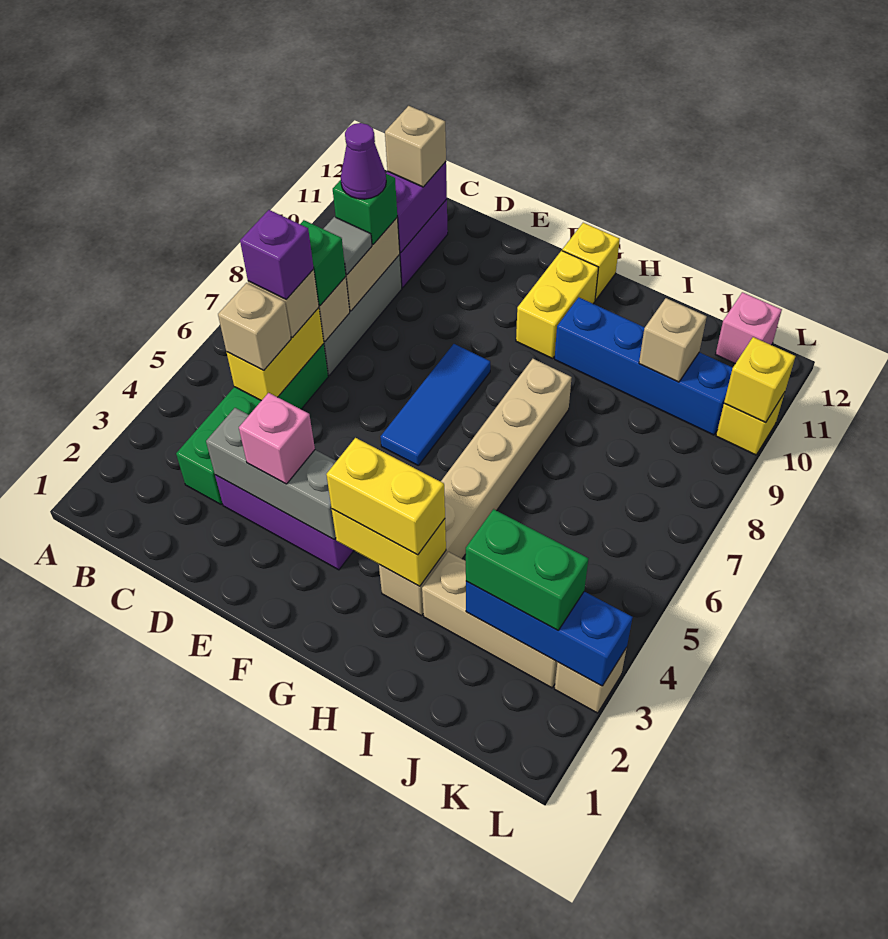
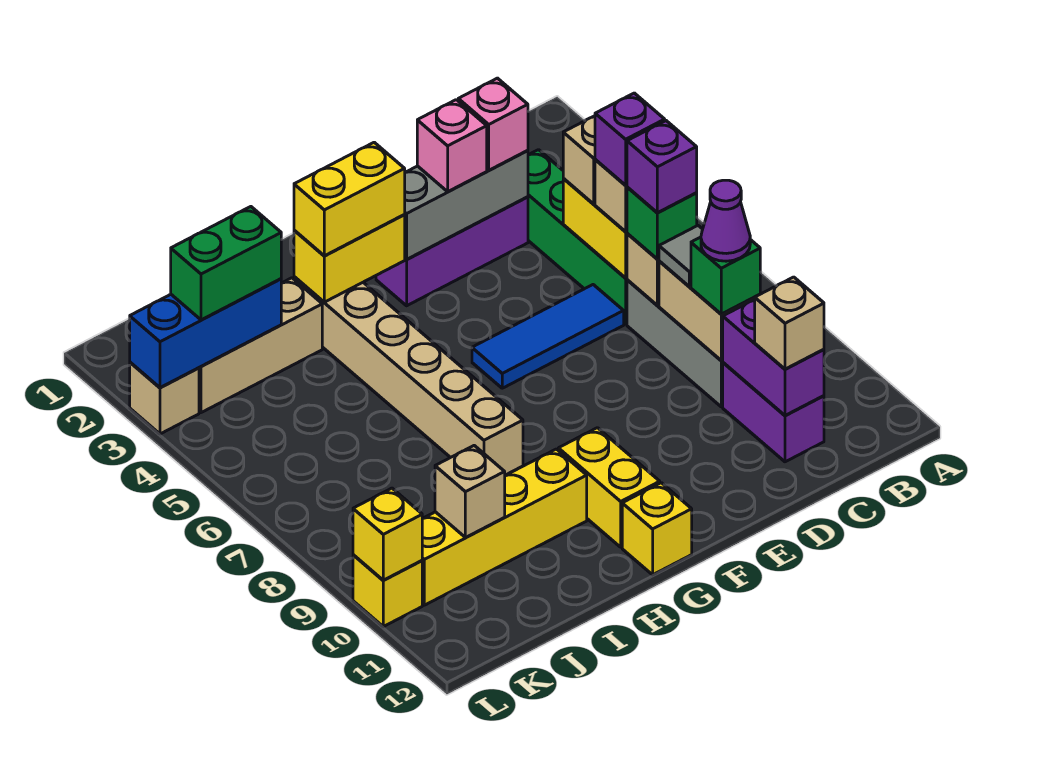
none -> purple 1x1 brick [627,121,697,213]
blue 1x3 tile [381,344,490,466] -> blue 1x3 tile turned to [472,285,624,388]
blue 1x4 brick [555,297,733,435] -> yellow 1x4 brick [422,449,587,605]
pink 1x1 brick [716,292,782,364] -> pink 1x1 brick moved to [458,78,528,170]

